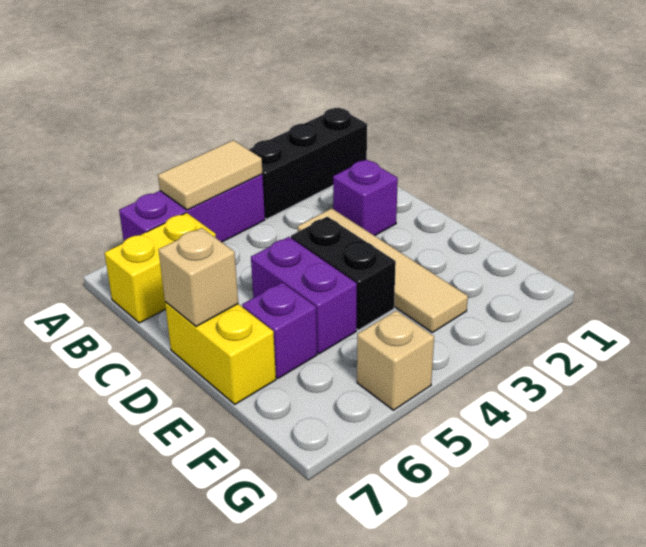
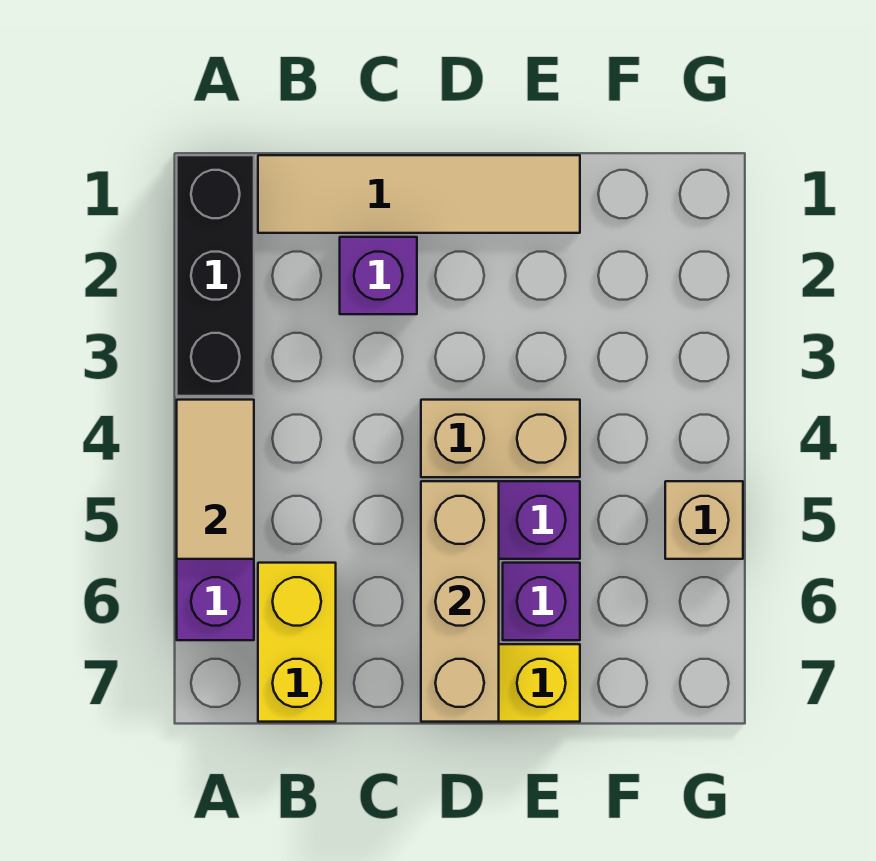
tan 1x4 tile [298,208,468,332] -> tan 1x4 tile moved to [258,155,580,233]
black 1x2 brick [291,217,396,330] -> tan 1x2 brick [421,400,580,477]
tan 1x1 brick [159,228,238,327] -> tan 1x3 brick [421,481,499,722]

